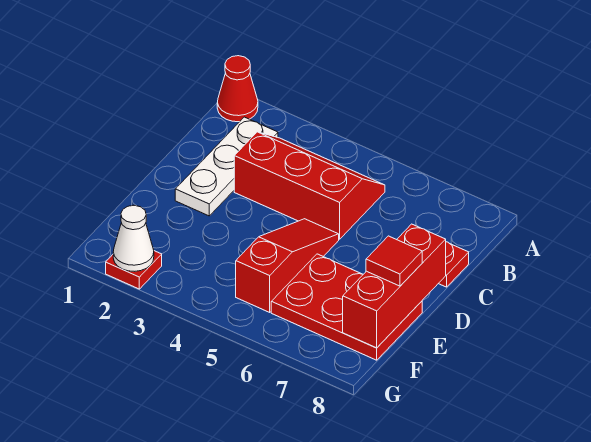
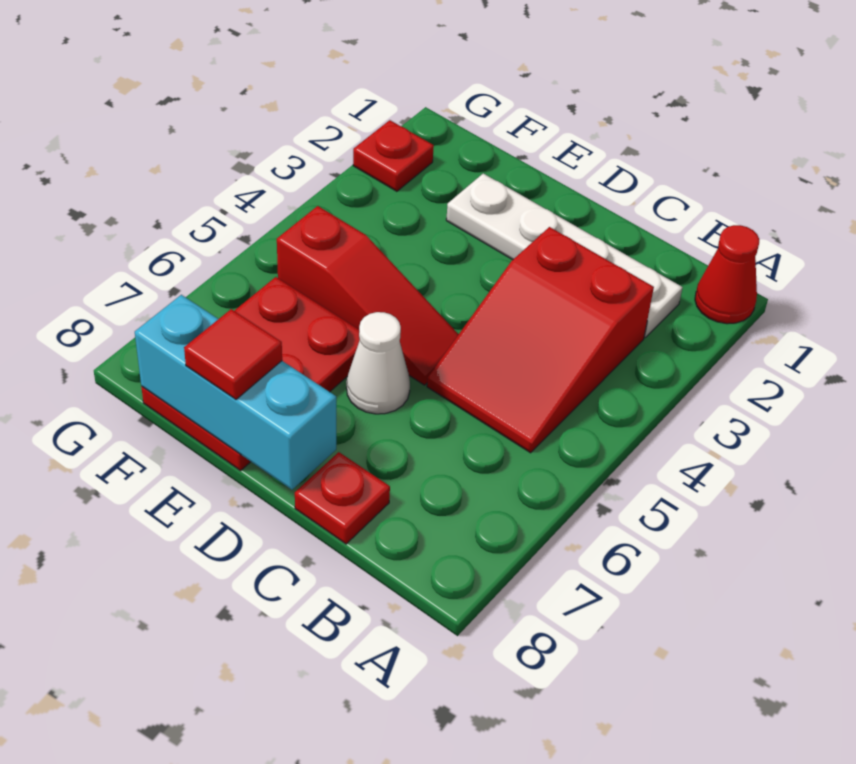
white 1x3 plate [175,117,278,216] -> white 1x4 plate [446,173,683,337]
red 2x3 slope [234,132,385,239] -> red 2x3 slope turned to [427,227,654,453]
red 1x3 brick [343,224,446,348] -> cyan 1x3 brick [135,295,336,490]
white 1x1 cone [113,205,154,271] -> white 1x1 cone moved to [347,312,410,414]

